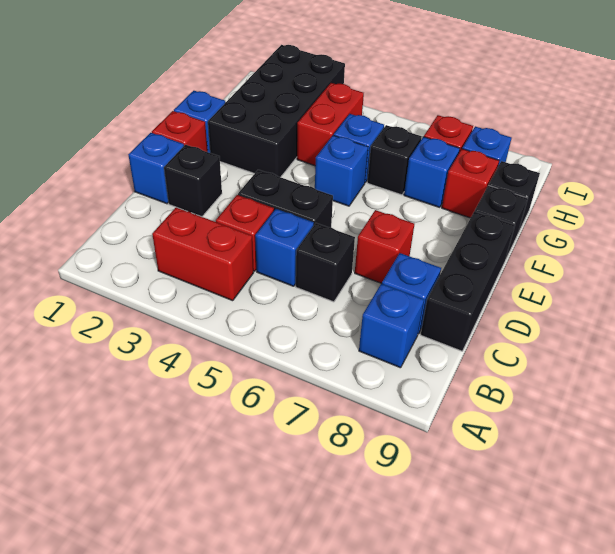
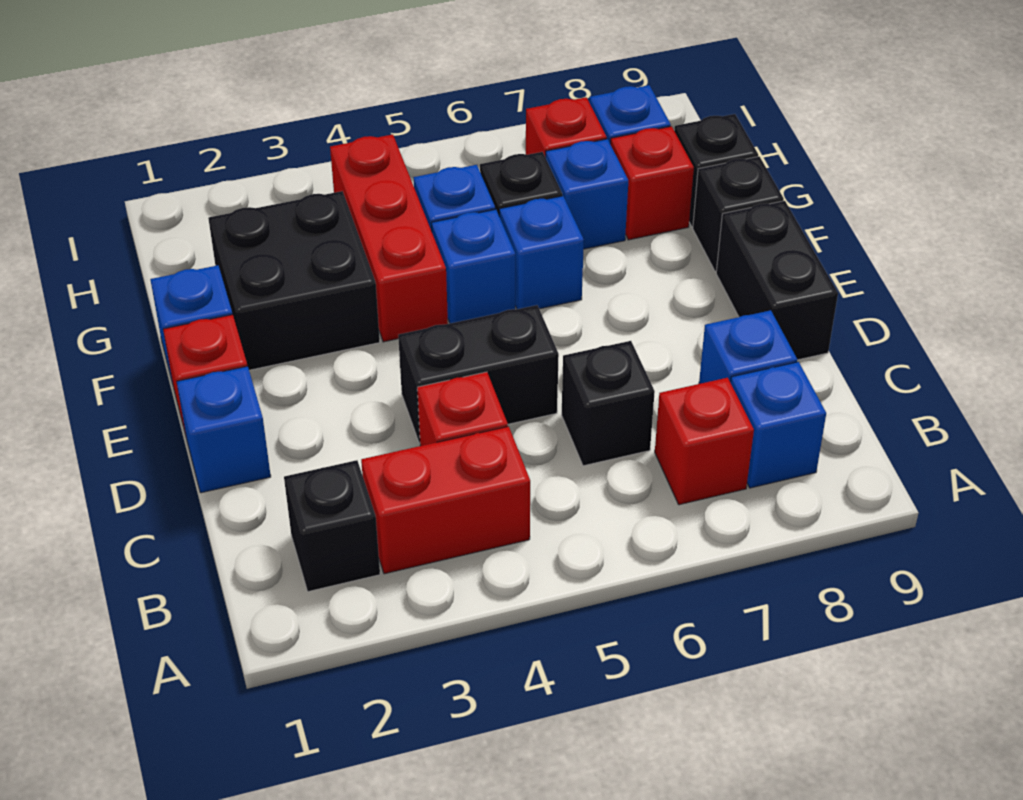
blue 1x1 brick [255,209,314,286] -> blue 1x1 brick moved to [499,196,584,309]
black 1x3 brick [421,211,515,351] -> black 1x2 brick [716,201,838,360]
black 1x1 brick [164,145,222,217] -> black 1x1 brick moved to [284,460,380,592]
red 1x1 brick [355,210,414,284] -> red 1x1 brick moved to [655,378,754,505]
black 2x4 brick [208,45,345,177] -> black 2x2 brick [208,191,380,370]
red 1x2 brick [297,83,364,166] -> red 1x3 brick [330,134,448,342]

